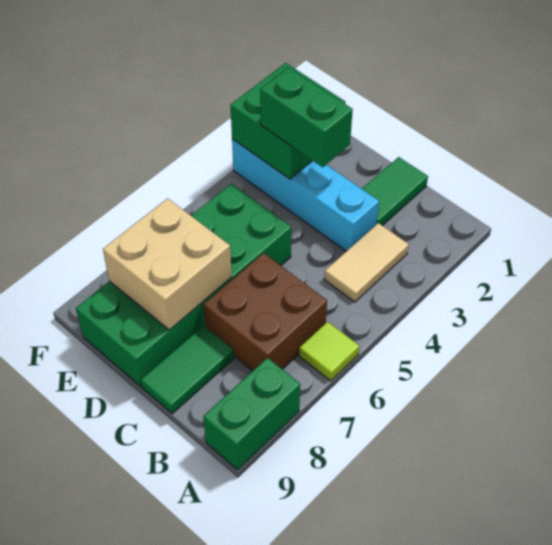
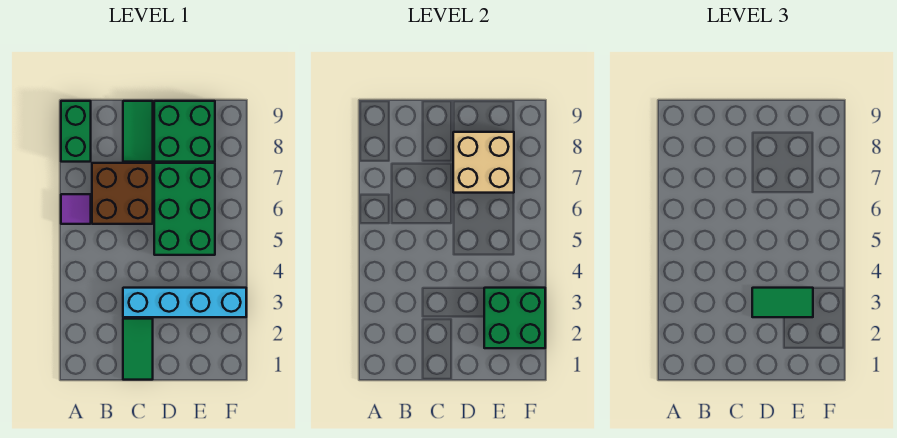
lime 1x1 tile [299,322,359,381] -> purple 1x1 tile [61,194,91,224]
tan 1x2 tile [325,223,409,302] -> none
green 1x2 brick [260,67,353,167] -> green 1x2 tile [752,288,813,317]

